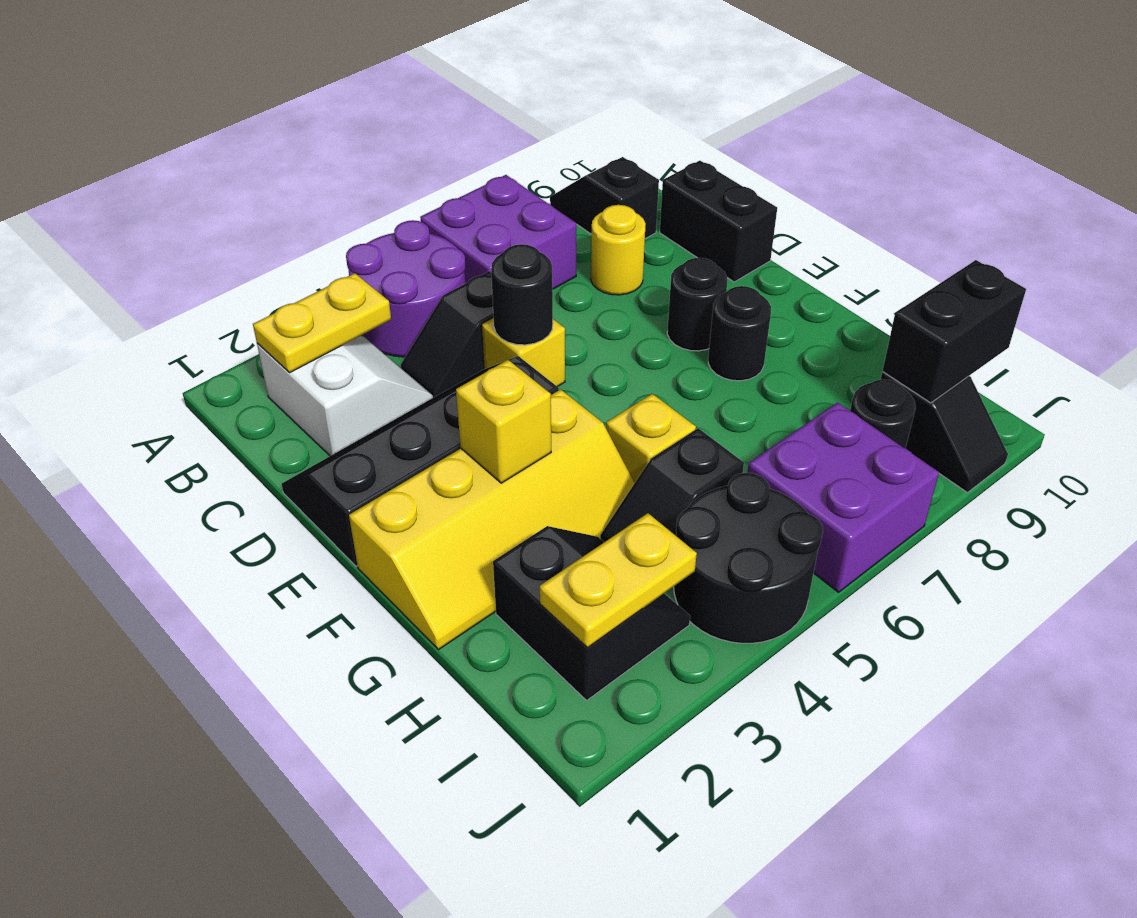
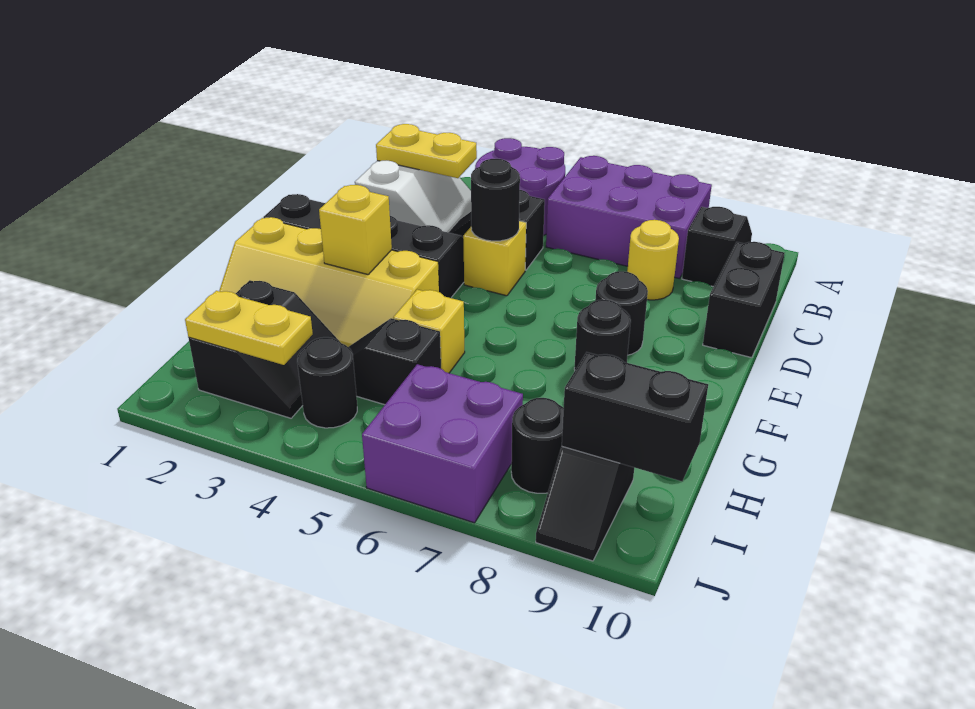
purple 2x2 brick [420,175,576,289] -> purple 2x3 brick [546,156,712,279]
black 2x2 round brick [674,473,823,643] -> black 1x1 round brick [297,337,357,428]

